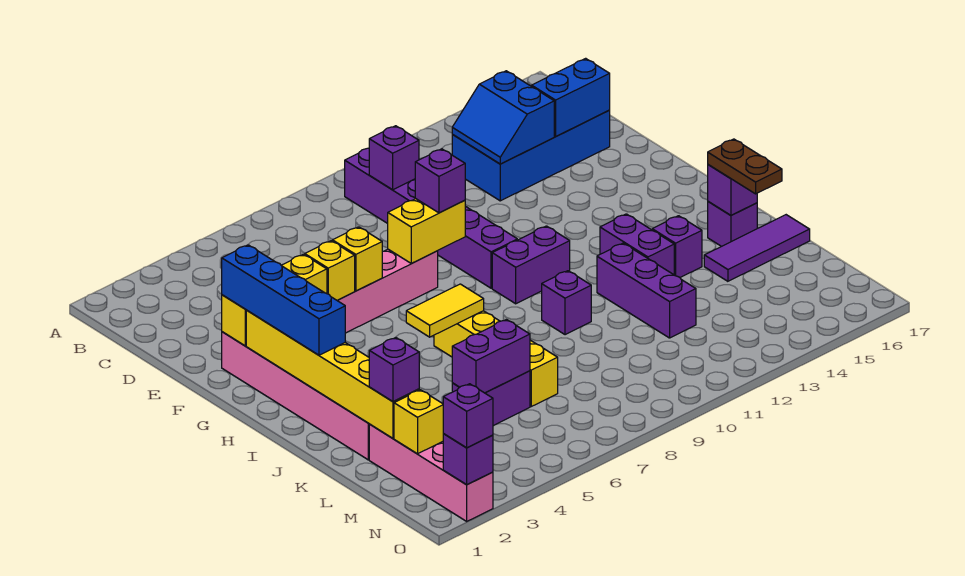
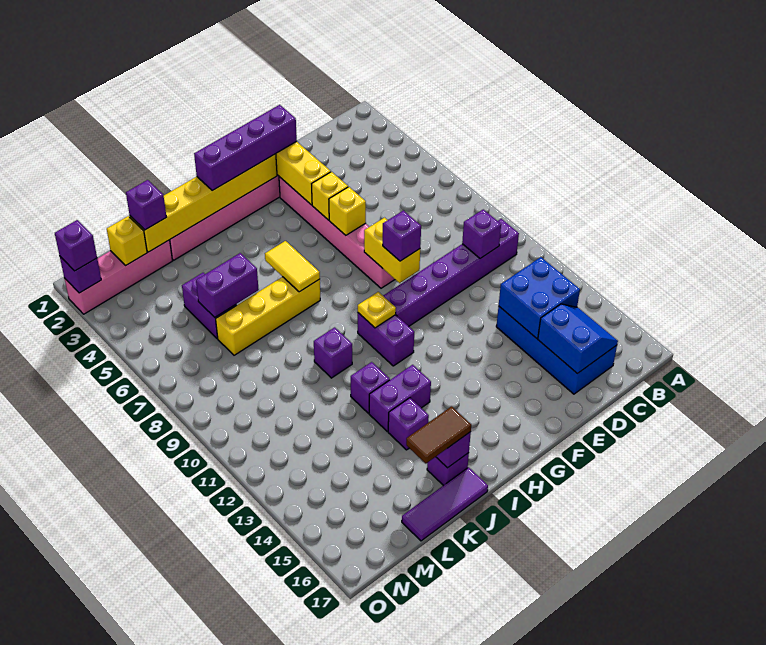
blue 2x2 slope [452,71,554,164] -> blue 2x2 brick [499,257,580,338]
blue 1x4 brick [222,245,345,355] -> purple 1x4 brick [194,105,297,191]
none -> yellow 1x1 plate [358,292,396,328]
purple 1x3 brick [597,243,696,338] -> purple 1x1 brick [351,362,390,413]
brown 1x2 plate [708,139,782,194] -> brown 1x2 tile [406,407,471,463]
purple 1x3 tile [704,215,810,281] -> purple 1x3 tile turned to [402,467,488,541]
purple 1x2 brick [452,320,530,393] -> purple 1x2 brick turned to [196,253,259,317]

